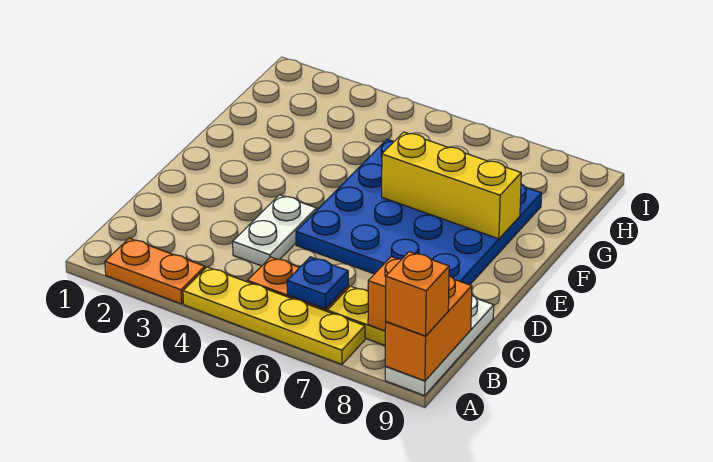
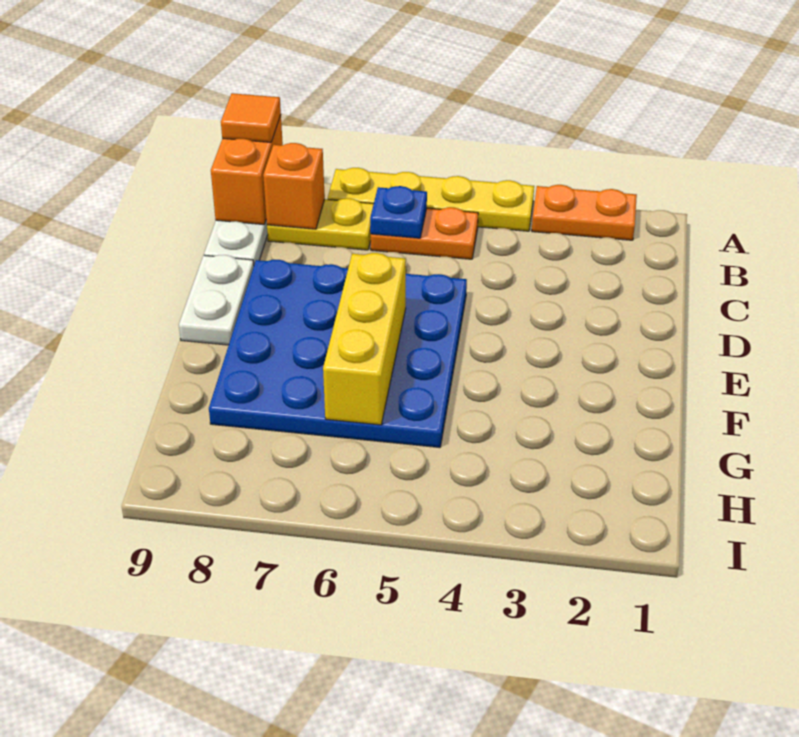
orange 1x1 brick [386,252,449,336] -> orange 1x1 tile [221,93,281,142]
white 1x2 plate [233,195,317,266] -> white 1x2 plate moved to [179,255,254,345]
yellow 1x3 brick [382,132,521,239] -> yellow 1x3 brick turned to [323,253,406,425]

